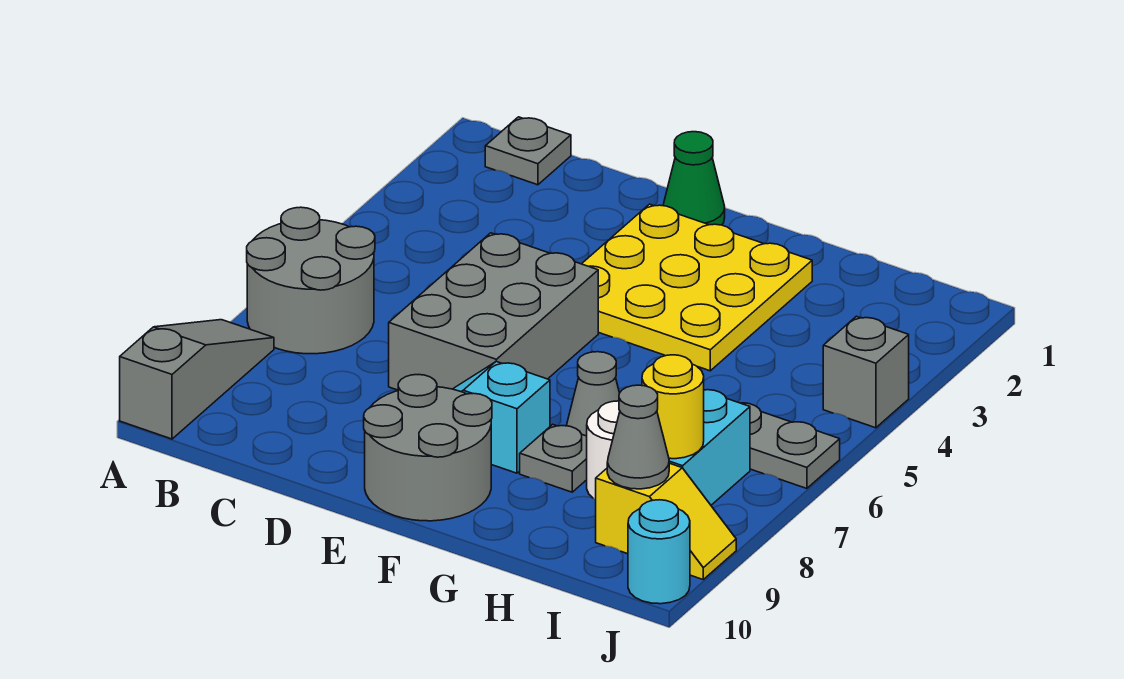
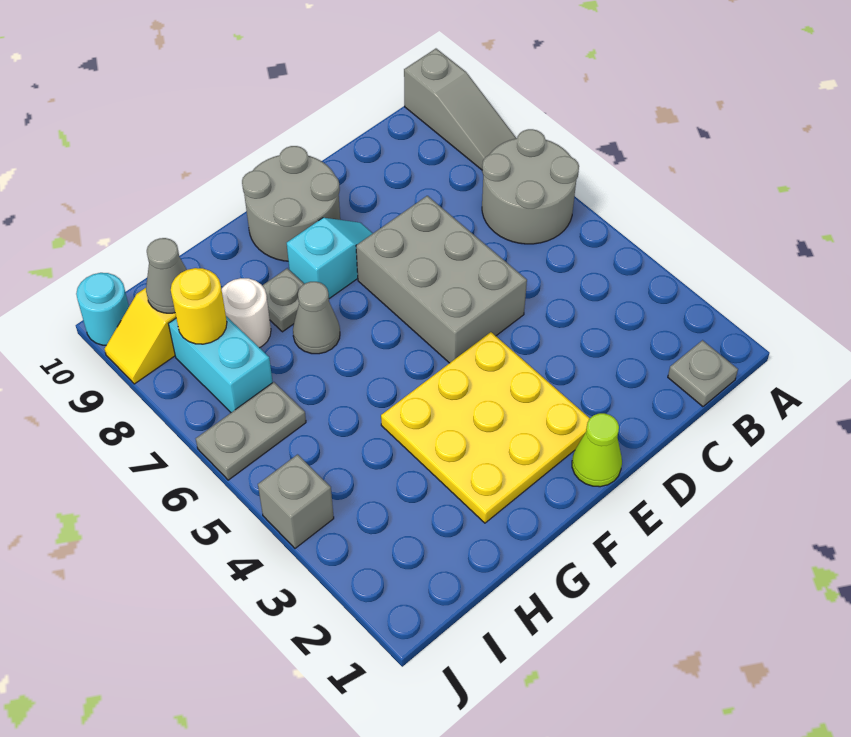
green 1x1 cone [663,132,725,225] -> lime 1x1 cone [572,413,622,487]

